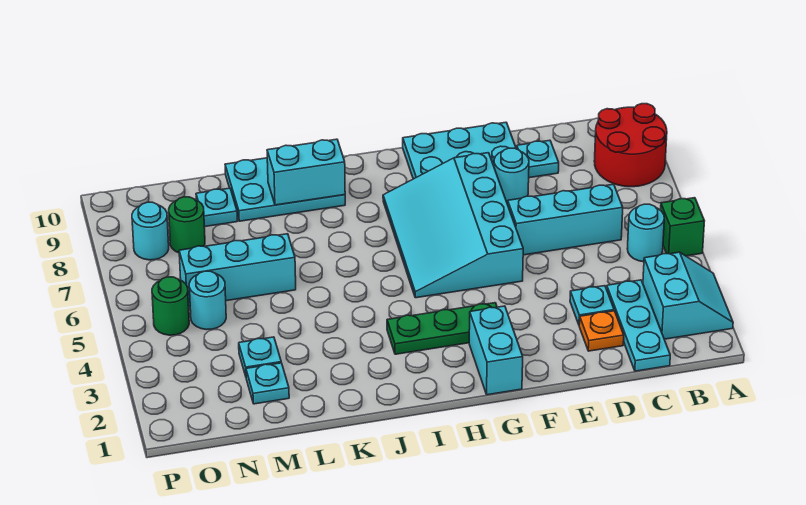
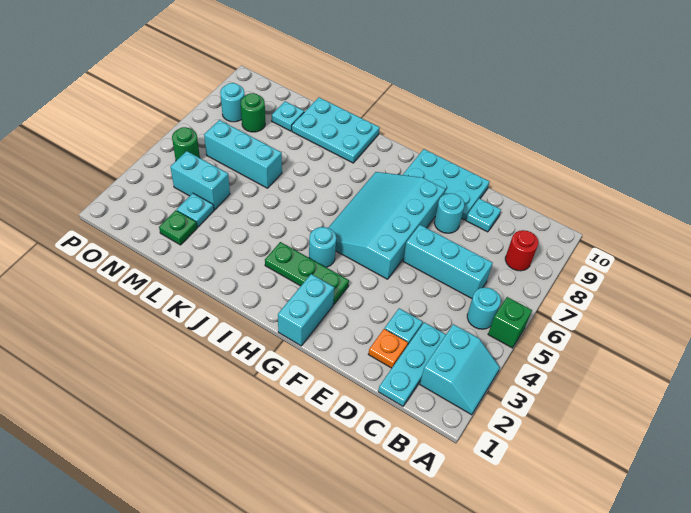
red 2x2 round brick [594,104,667,187] -> red 1x1 round brick [505,230,538,271]
cyan 1x2 brick [267,139,345,205] -> cyan 1x2 brick moved to [171,151,230,210]
cyan 1x1 plate [246,363,289,404] -> green 1x1 plate [159,210,197,245]
cyan 1x1 round brick [189,271,226,330] -> cyan 1x1 round brick moved to [309,227,336,267]

